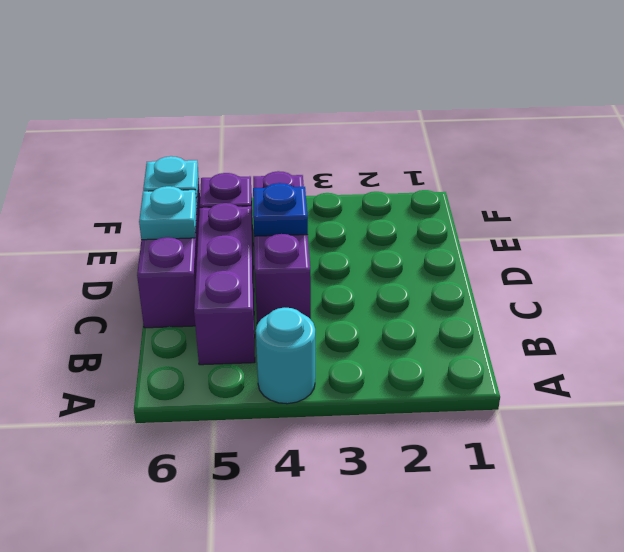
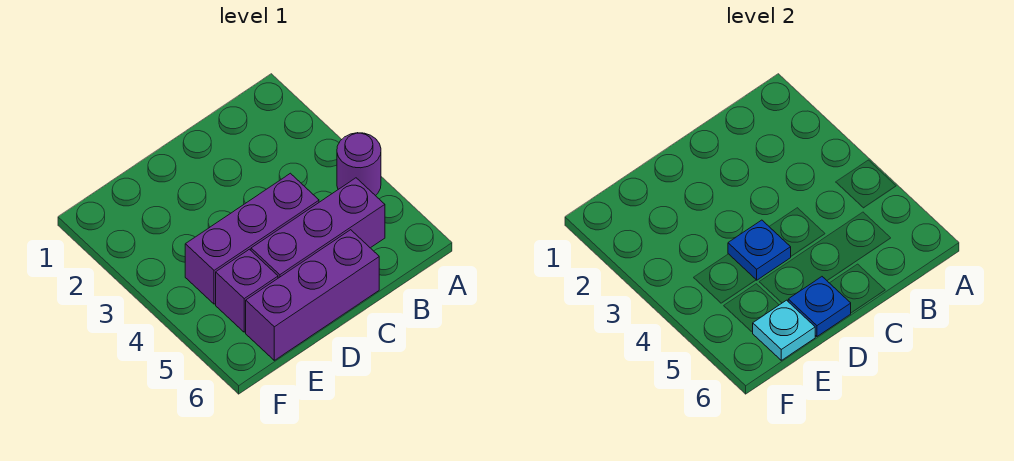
cyan 1x1 round brick [256,308,315,404] -> purple 1x1 round brick [337,133,381,196]
cyan 1x1 plate [139,186,197,240] -> blue 1x1 plate [788,277,851,336]

